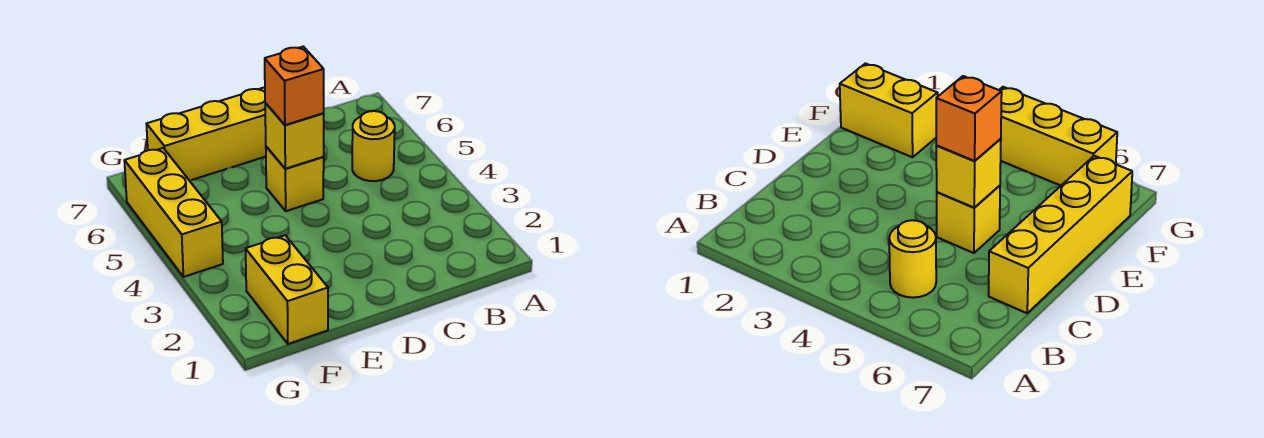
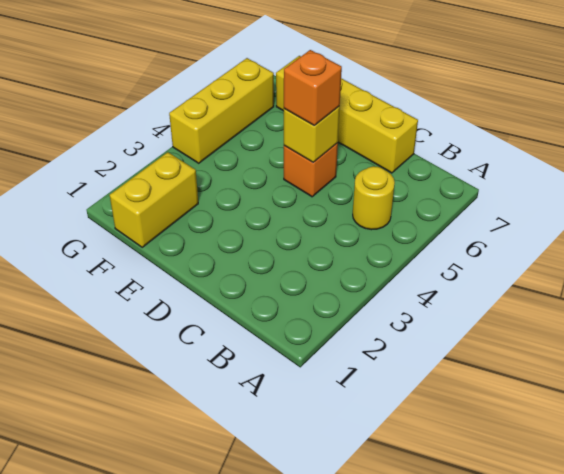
yellow 1x1 brick [266,147,324,211] -> orange 1x1 brick [284,143,338,197]

